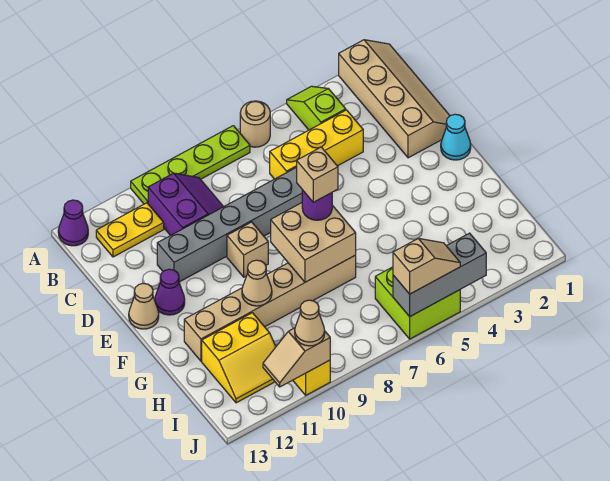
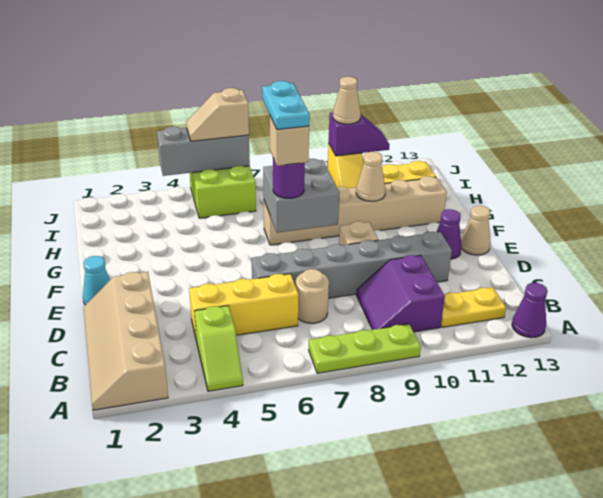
tan 1x1 round brick [240,101,270,147] -> tan 1x1 round brick moved to [296,269,329,323]
lime 1x4 plate [131,126,250,204] -> lime 1x3 plate [309,324,421,373]
tan 2x2 brick [271,203,356,282] -> grey 2x2 brick [263,159,340,233]
none -> cyan 1x2 plate [262,81,310,130]
tan 1x2 slope [263,328,330,387] -> purple 1x2 slope [329,112,390,156]

